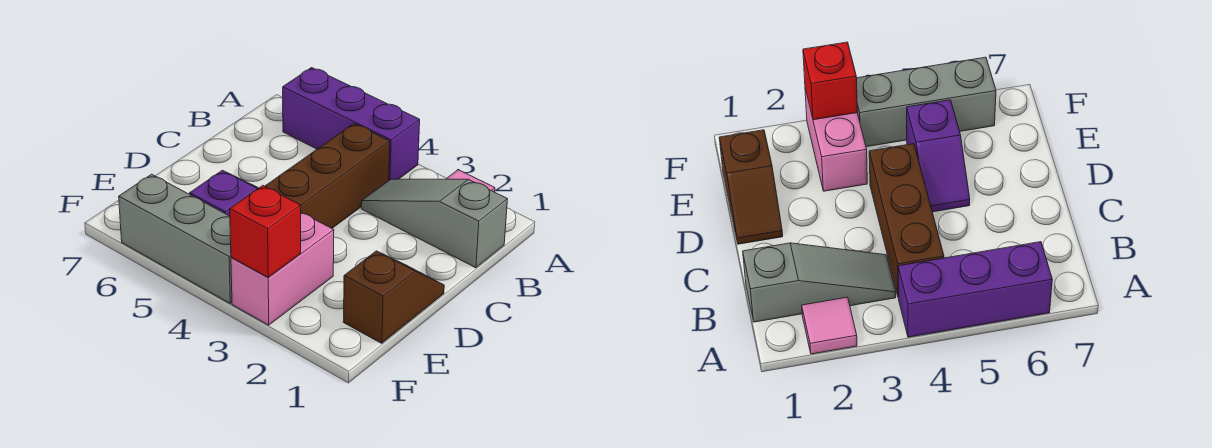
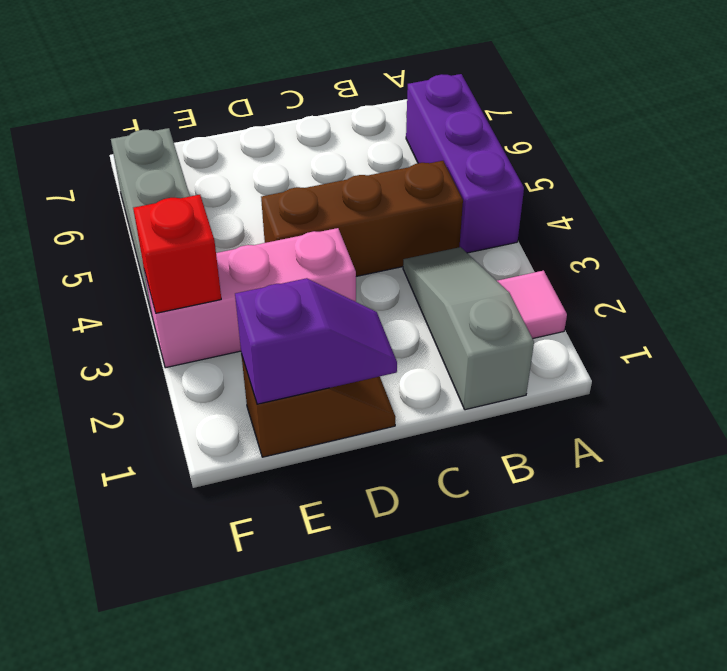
purple 1x2 slope [190,170,258,216] -> purple 1x2 slope moved to [235,278,397,404]
pink 1x2 brick [231,213,334,325] -> pink 1x3 brick [144,228,356,368]

